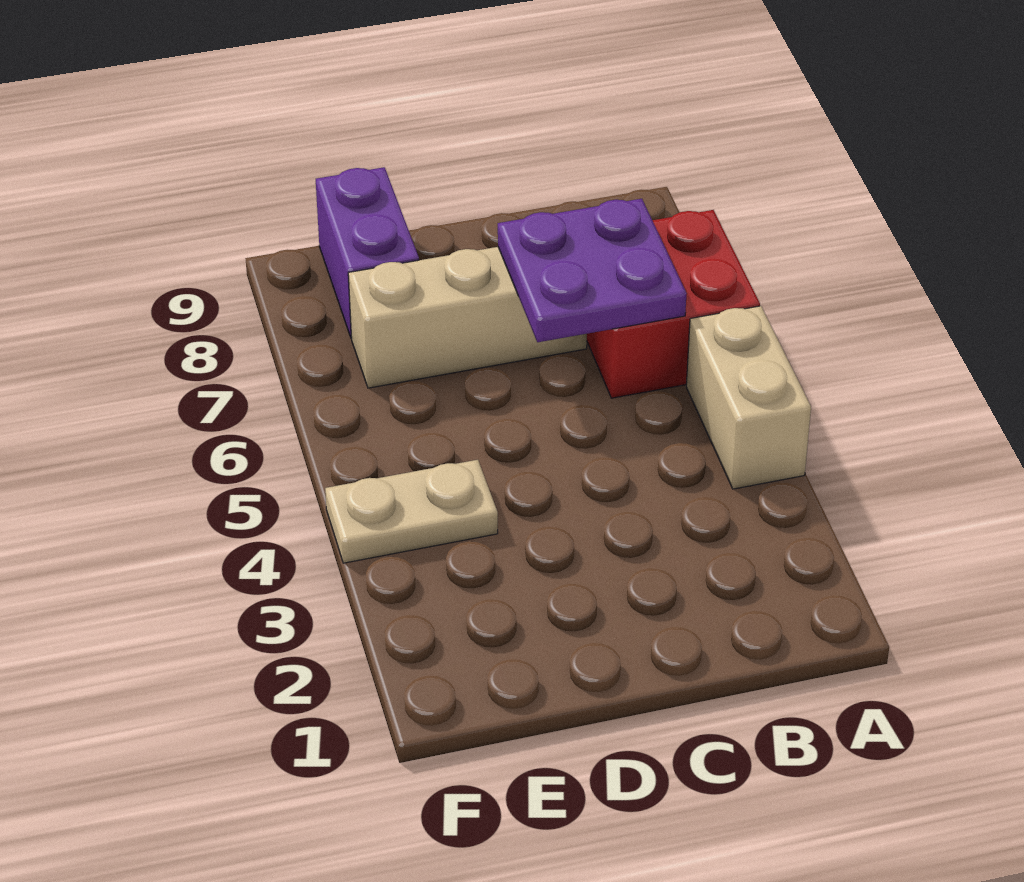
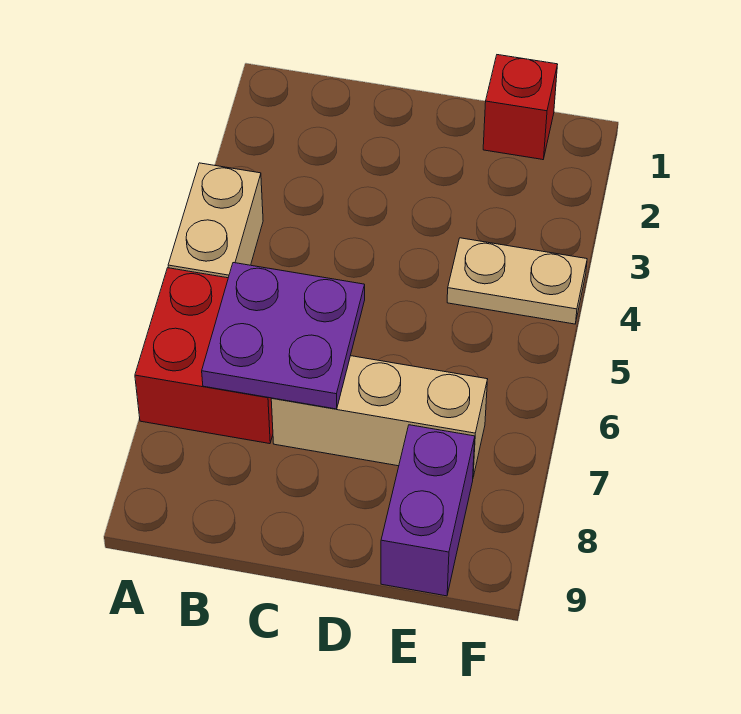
none -> red 1x1 brick [483,55,558,160]

